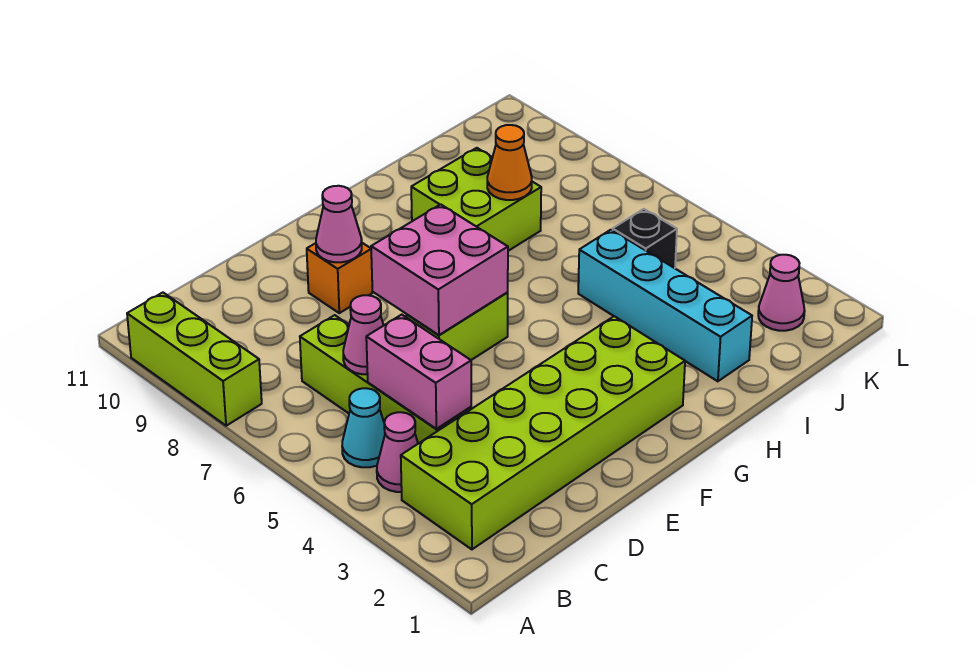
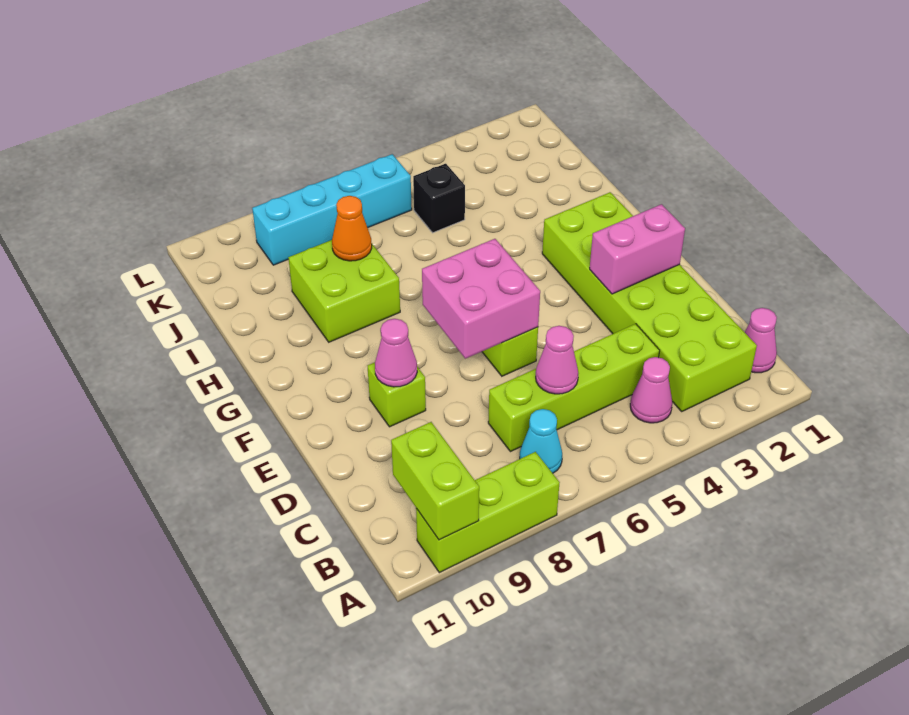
none -> lime 1x2 brick [391,422,479,540]
cyan 1x1 cone [342,388,385,467] -> cyan 1x1 cone moved to [520,409,562,473]
pink 1x2 brick [366,315,471,429] -> pink 1x2 brick moved to [590,204,685,294]
orange 1x1 brick [307,243,373,313] -> lime 1x1 brick [368,362,426,427]
cyan 1x4 brick [578,230,752,381] -> cyan 1x4 brick moved to [252,154,412,265]
pink 1x1 cone [758,255,805,331] -> pink 1x1 cone moved to [745,308,777,373]

